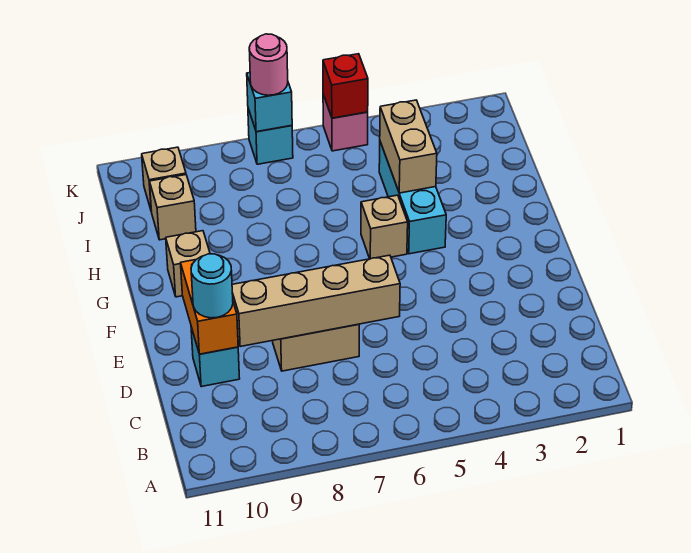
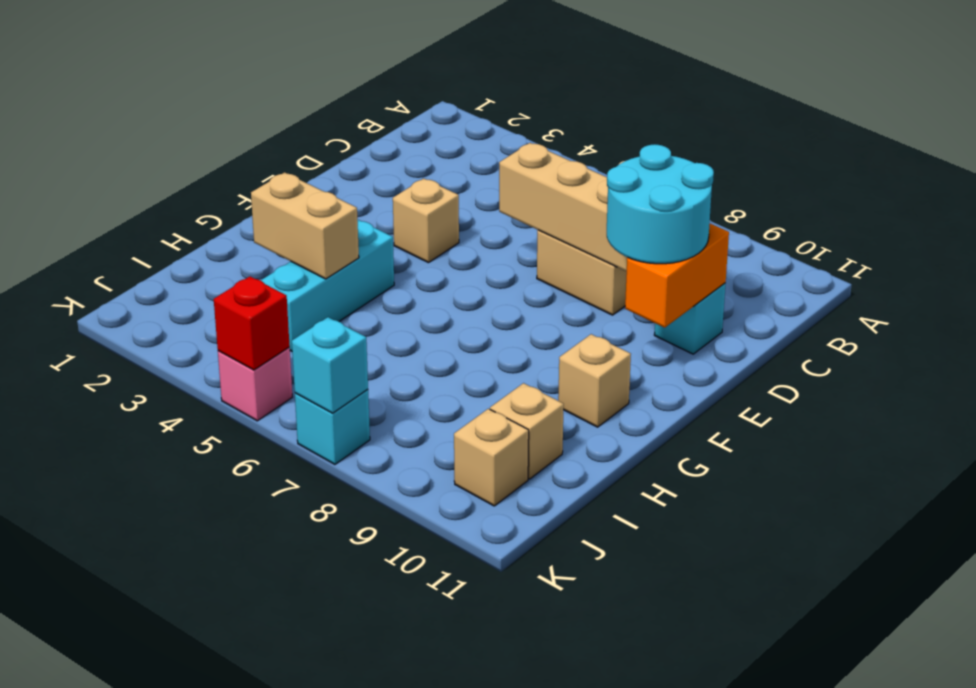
cyan 1x1 round brick [191,254,233,318] -> cyan 2x2 round brick [607,144,714,264]
tan 1x1 brick [361,195,408,259] -> tan 1x1 brick moved to [393,178,459,263]
tan 1x2 brick [380,100,437,193] -> tan 1x2 brick turned to [251,172,359,279]
pink 1x1 round brick [249,34,288,95] -> none

